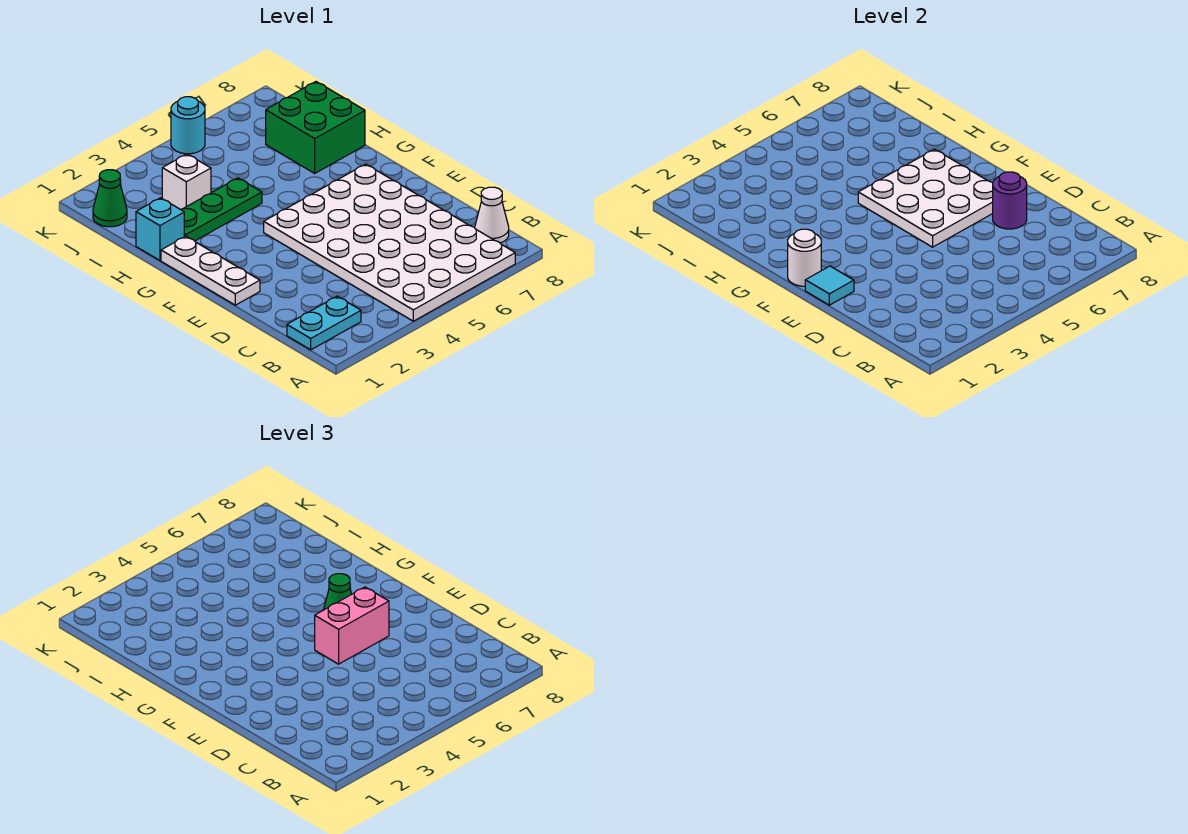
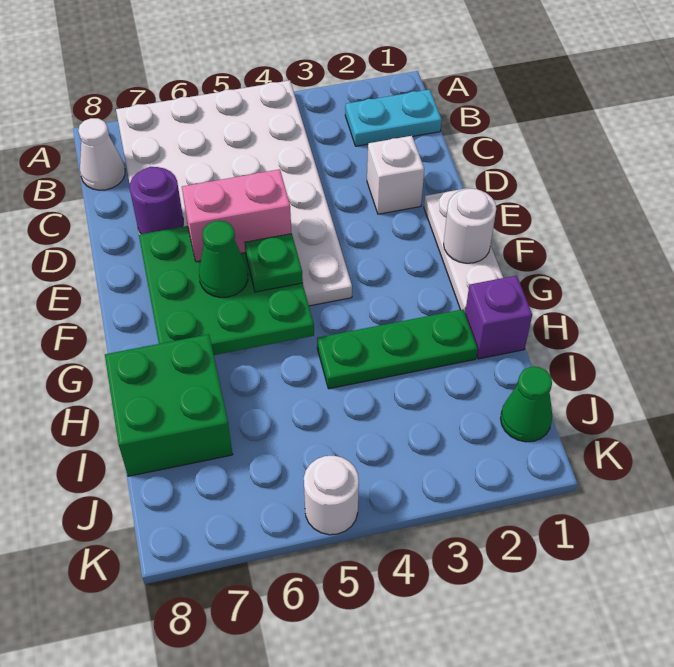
cyan 1x1 tile [805,266,854,305] -> none
white 3x3 plate [858,149,993,247] -> green 3x3 plate [139,226,314,355]
none -> green 1x1 plate [245,234,303,292]
cyan 1x1 brick [136,198,184,260] -> purple 1x1 brick [465,276,532,359]
white 1x1 brick [162,154,211,209] -> white 1x1 brick moved to [367,136,424,214]
cyan 1x1 round brick [171,97,205,154] -> white 1x1 round brick [304,456,359,535]

